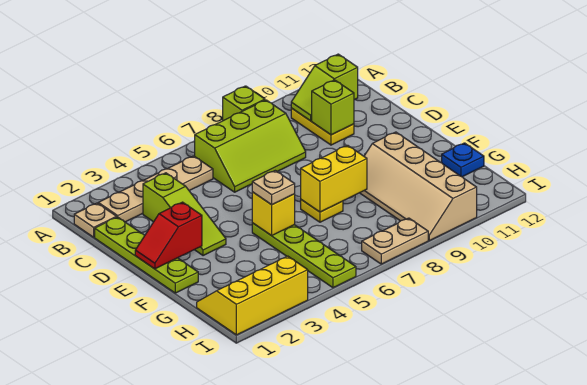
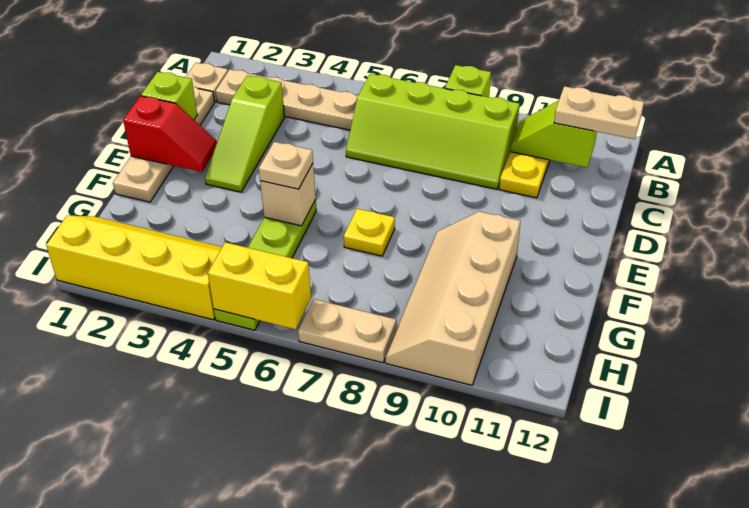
lime 2x3 slope [195,100,306,192] -> lime 2x4 slope [346,74,520,189]
none -> tan 1x2 plate [554,86,644,139]
lime 1x4 plate [95,217,198,293] -> tan 1x4 plate [113,86,215,202]
lime 1x1 brick [312,80,354,135] -> lime 1x1 brick moved to [141,72,197,120]
red 1x2 slope [135,202,202,269] -> red 1x2 slope turned to [123,96,217,172]
yellow 1x1 brick [252,192,295,236] -> tan 1x1 brick [260,164,316,226]
yellow 1x2 brick [301,145,367,212] -> yellow 1x2 brick moved to [208,242,311,329]
blue 1x1 plate [442,143,484,177] -> none
yellow 2x3 slope [197,256,308,335] -> yellow 2x4 slope [46,216,222,320]

